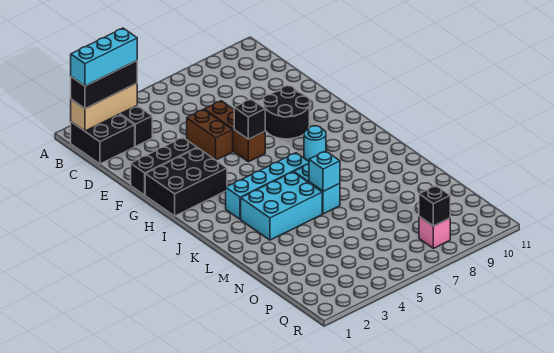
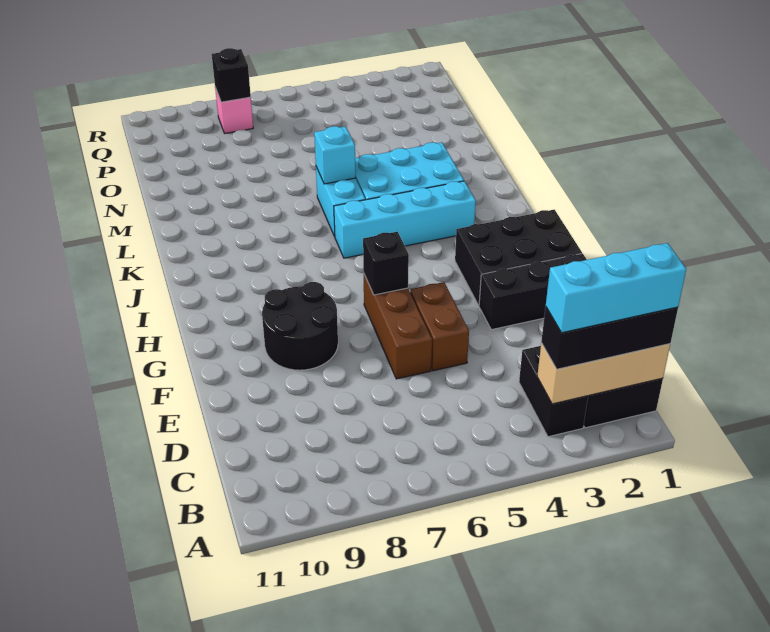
cyan 1x1 round brick [304,126,326,161] -> none

